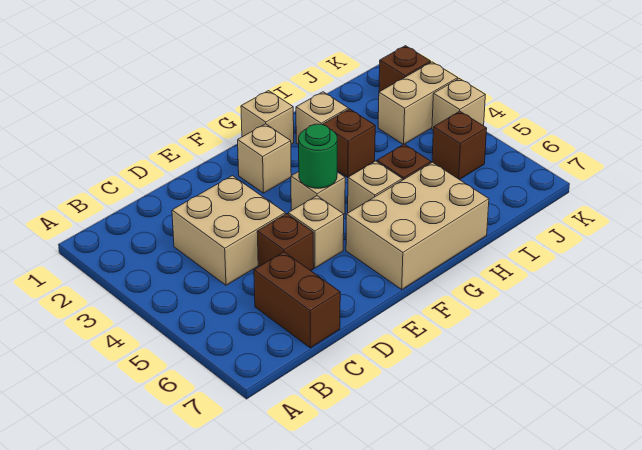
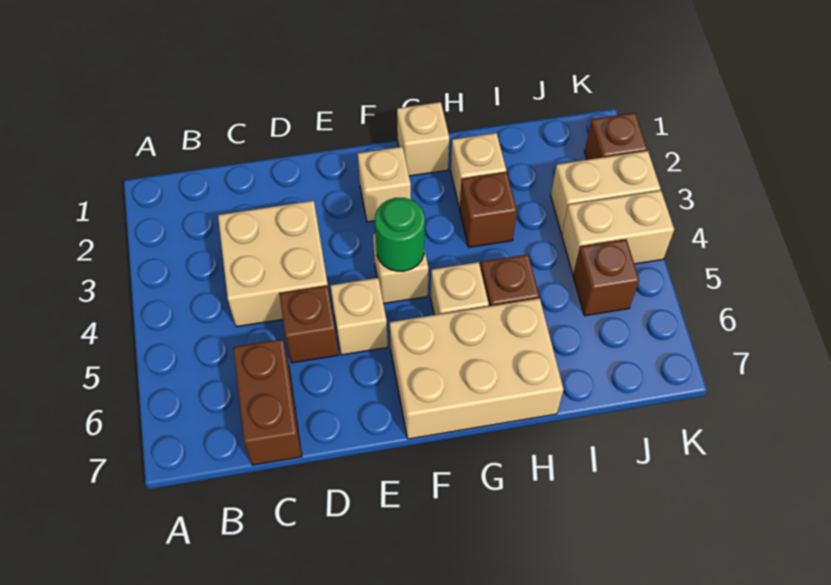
tan 1x1 brick [432,79,485,130] -> tan 1x2 brick [562,190,674,274]

